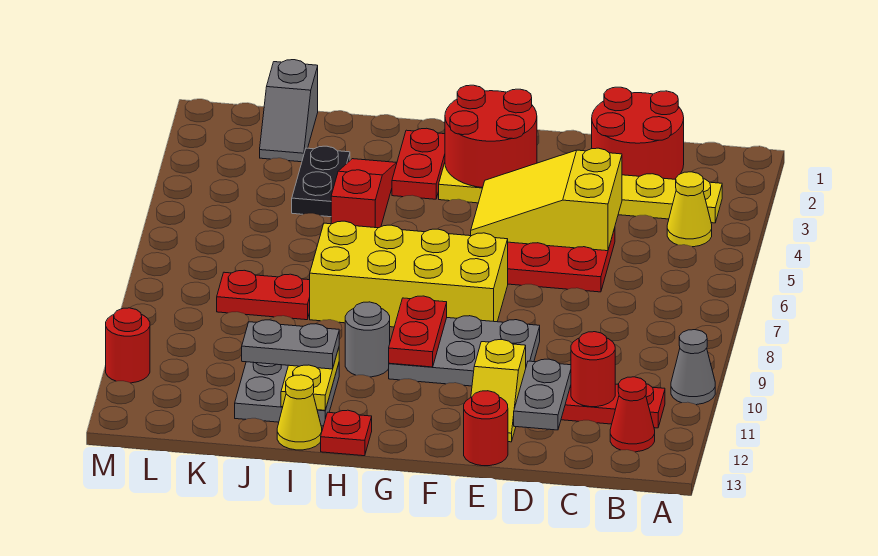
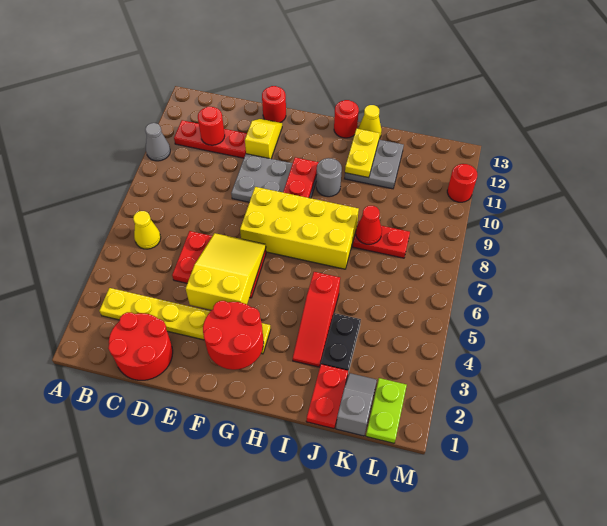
yellow 1x1 cone [667,172,712,247] -> yellow 1x1 cone moved to [133,211,161,249]
red 1x1 cone [610,377,655,452] -> red 1x1 cone moved to [356,206,382,244]
yellow 2x3 slope [471,148,622,251] -> yellow 2x3 slope turned to [186,233,266,310]
grey 1x2 plate [514,359,571,430] -> none
red 1x2 plate [392,128,445,199] -> red 1x2 plate moved to [306,364,348,429]
red 1x1 plate [321,410,372,456] -> red 1x1 round brick [334,100,359,138]
grey 1x2 plate [242,320,339,369] -> none
none -> lime 1x2 plate [366,378,407,443]

